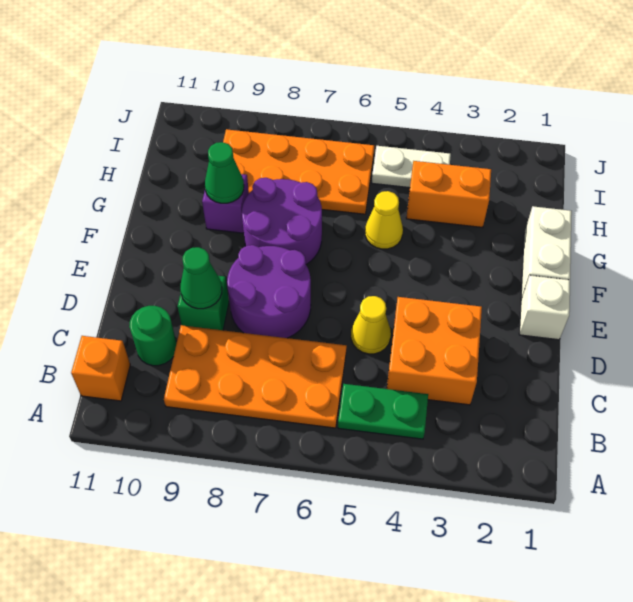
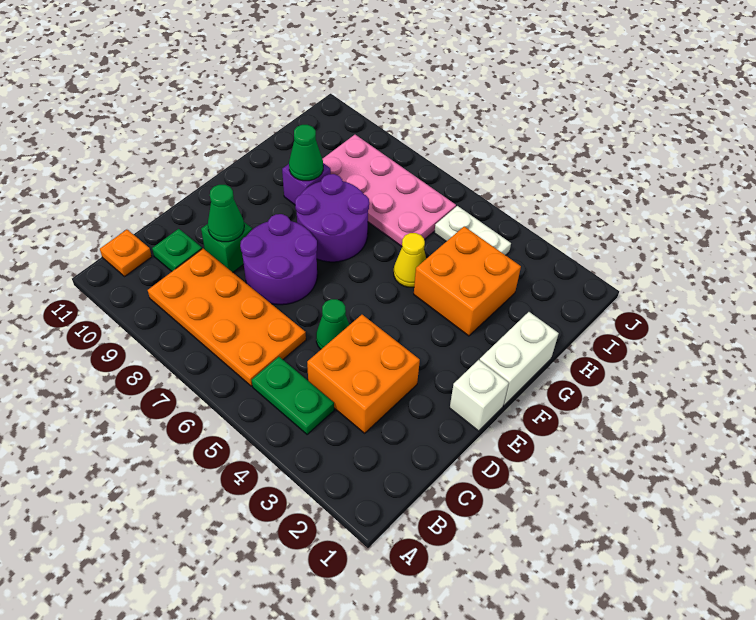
orange 1x1 brick [71,336,130,401] -> orange 1x1 plate [100,230,152,277]
green 1x1 round brick [129,306,177,366] -> green 1x1 plate [152,229,202,271]
yellow 1x1 cone [351,296,391,354] -> green 1x1 cone [316,299,349,349]
orange 1x2 brick [406,161,491,228] -> orange 2x2 brick [414,226,521,336]
orange 2x4 plate [223,129,374,214] -> pink 2x4 plate [323,135,456,246]

